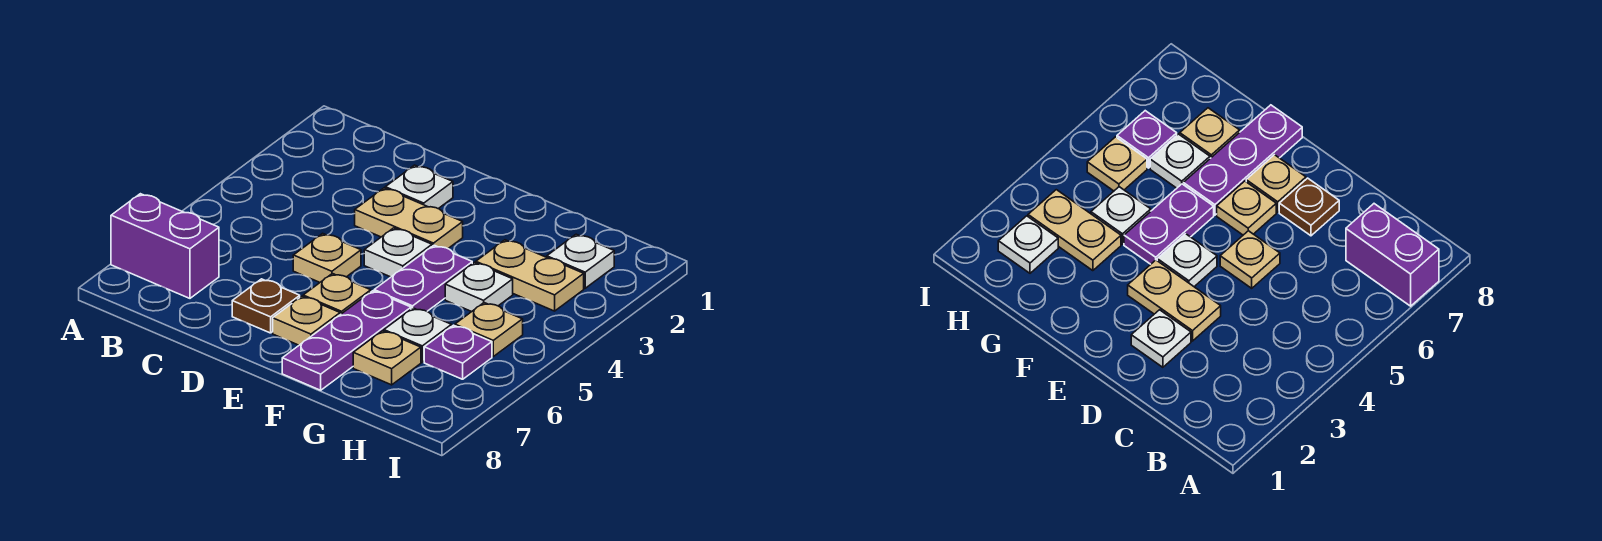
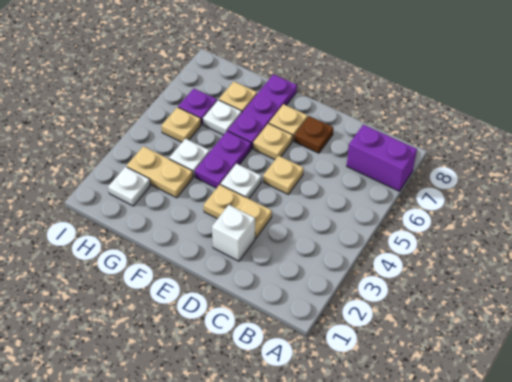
white 1x1 plate [385,165,453,209] -> white 1x1 brick [212,205,255,261]

